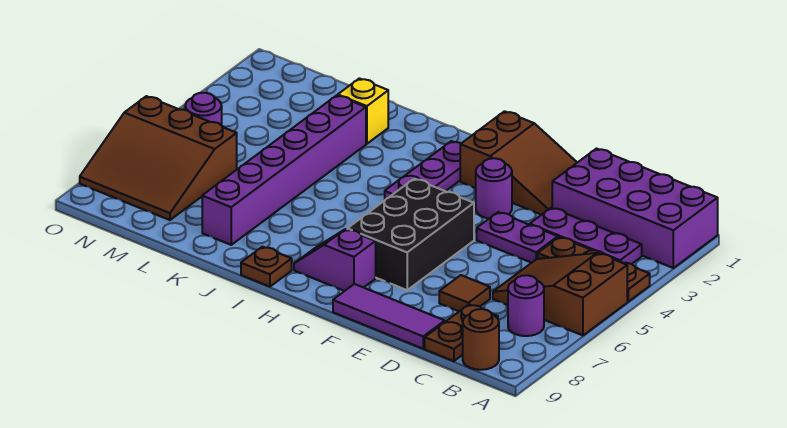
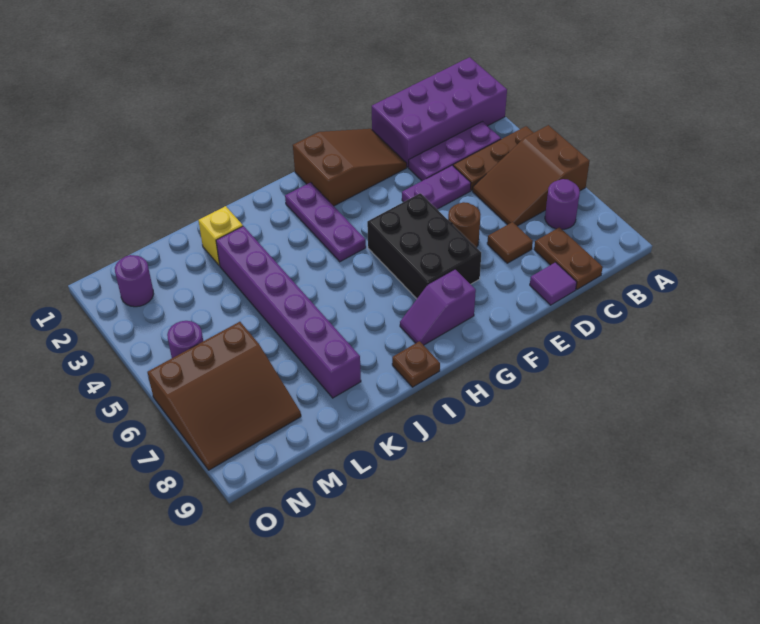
brown 1x1 round brick [463,309,499,370] -> brown 1x1 round brick moved to [448,202,481,248]
purple 1x3 tile [333,284,445,349] -> purple 1x1 tile [530,262,577,305]
purple 1x1 round brick [476,158,512,219] -> purple 1x1 round brick moved to [115,255,153,307]

